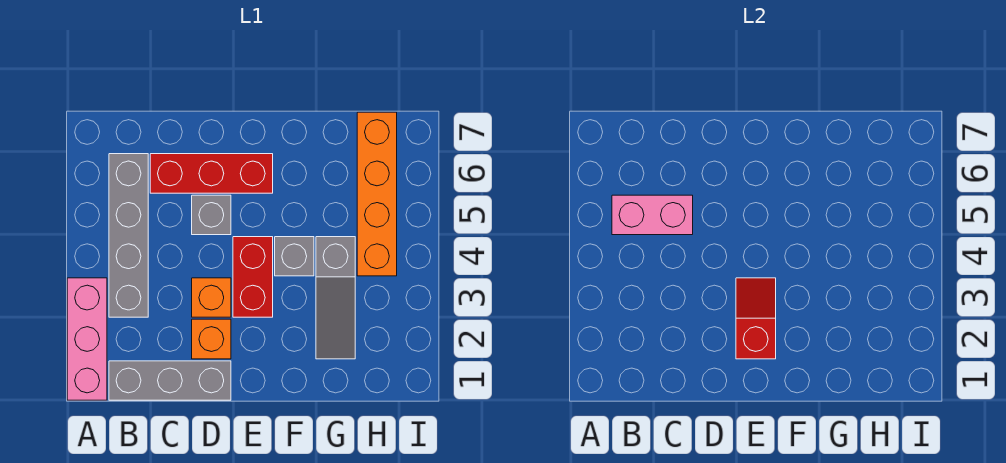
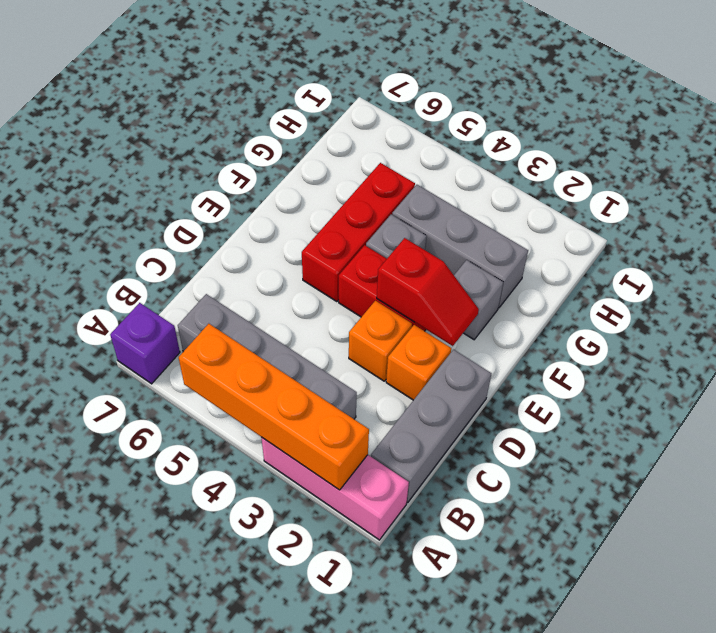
none -> purple 1x1 brick [110,303,180,384]
pink 1x2 brick [612,195,693,235] -> none
red 1x3 brick [150,154,273,193] -> red 1x3 brick moved to [302,163,415,302]
grey 1x1 brick [192,195,231,235] -> grey 1x1 brick moved to [454,260,503,340]
red 1x2 slope [736,278,776,359] -> red 1x2 slope turned to [377,238,479,346]
grey 1x3 slope [316,237,355,359] -> grey 1x3 brick [392,185,528,308]
orange 1x4 brick [357,112,397,276] -> orange 1x4 brick moved to [179,324,369,490]

